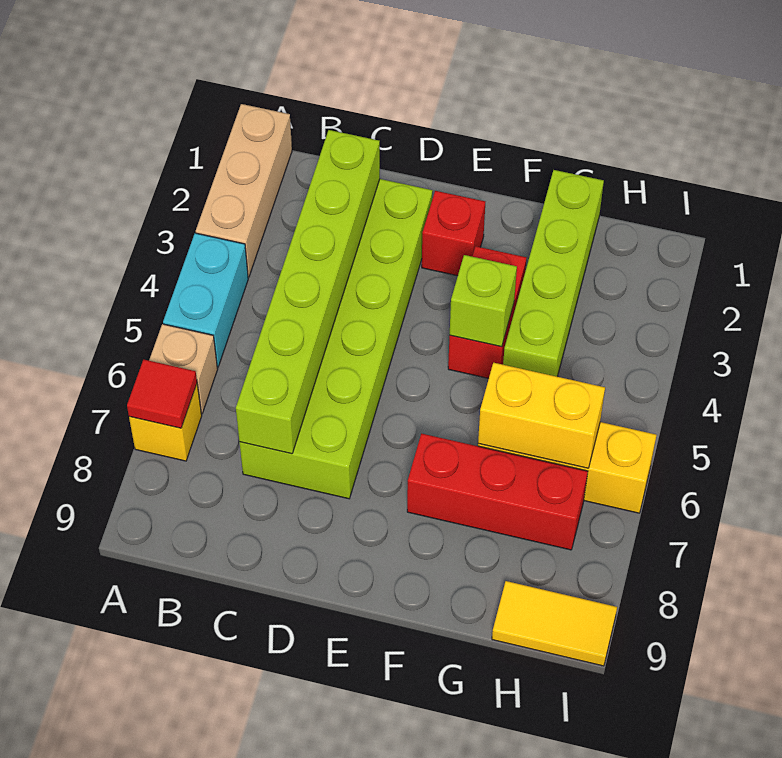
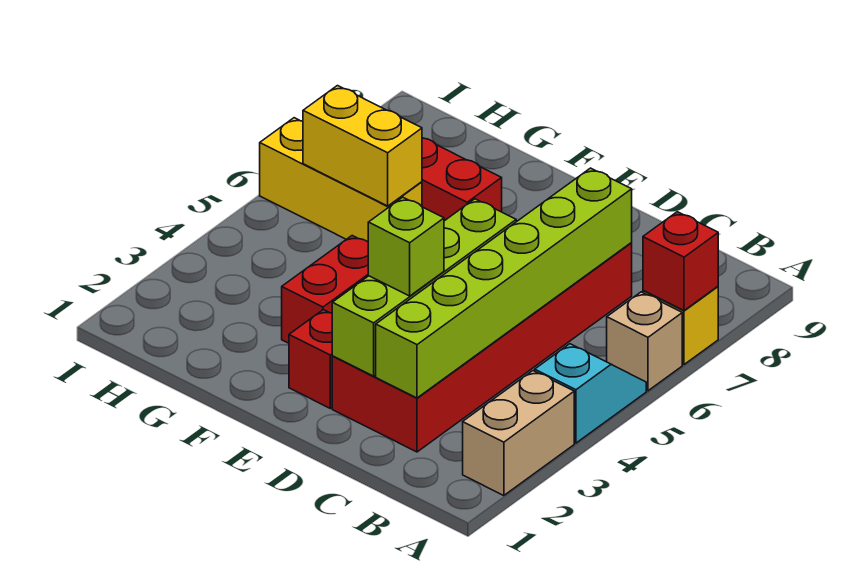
tan 1x3 brick [196,104,292,277] -> tan 1x2 brick [463,371,574,496]
cyan 1x2 brick [163,233,248,367] -> cyan 1x2 slope [535,344,646,443]
red 1x1 tile [127,360,197,428] -> red 1x1 brick [643,212,718,310]
lime 2x6 brick [239,179,433,499] -> red 2x6 brick [332,243,632,452]
lime 1x1 brick [450,255,517,347] -> lime 1x1 brick moved to [368,197,444,296]
lime 1x4 brick [503,170,604,377] -> lime 1x4 brick moved to [332,199,516,376]
yellow 1x2 tile [492,581,617,666] -> none

